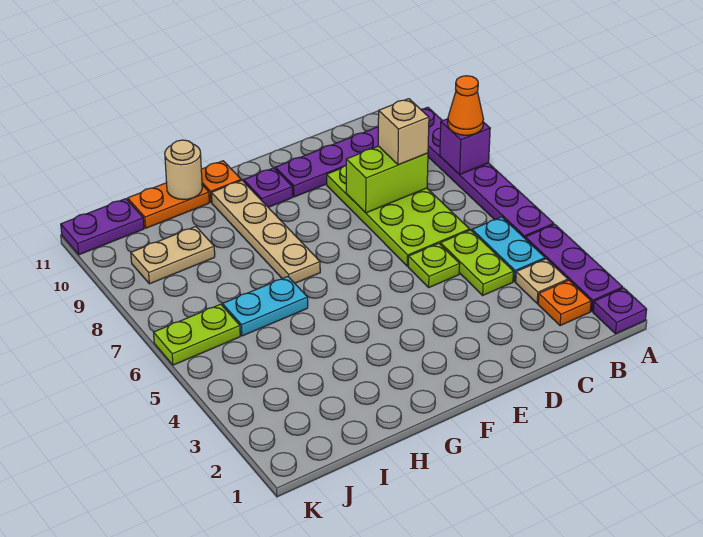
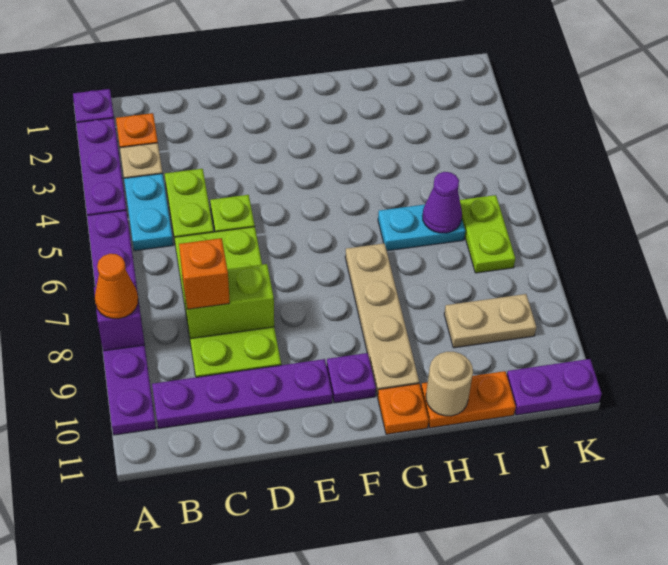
tan 1x1 brick [378,99,429,165] -> orange 1x1 brick [179,238,230,309]
none -> purple 1x1 cone [423,172,462,233]
lime 1x2 plate [154,304,240,365] -> lime 1x2 plate turned to [460,195,515,273]

